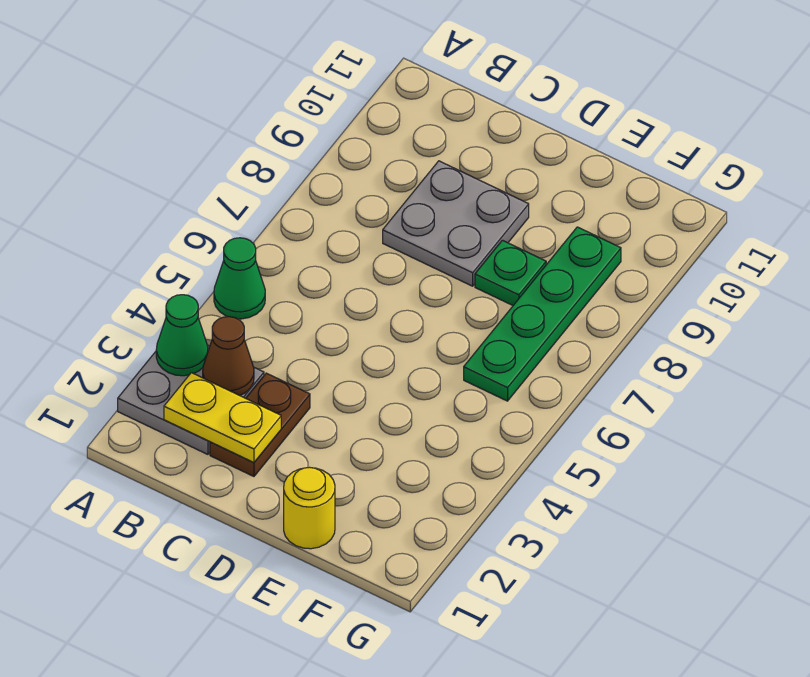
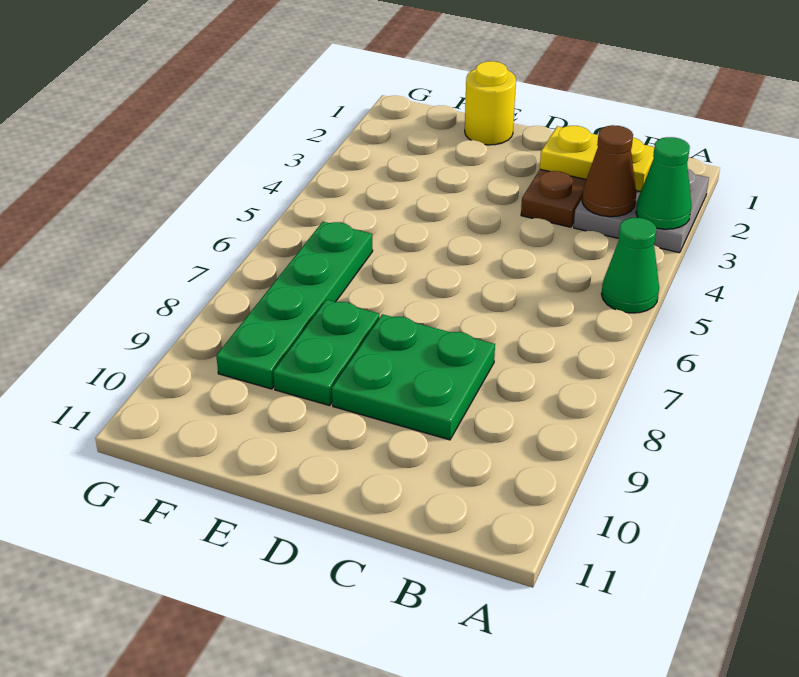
grey 2x2 plate [383,161,529,286] -> green 2x2 plate [332,314,495,440]
green 1x1 plate [475,240,546,305] -> green 1x2 plate [273,300,380,406]

